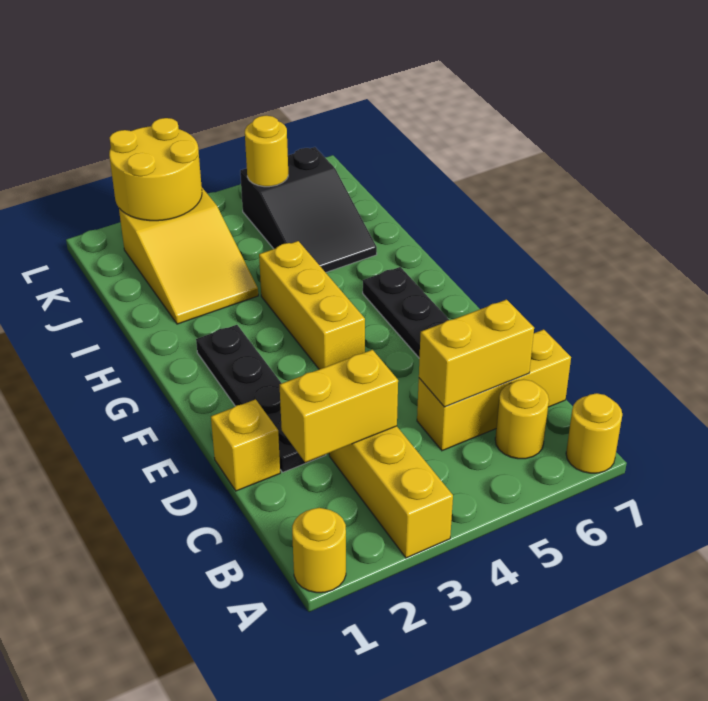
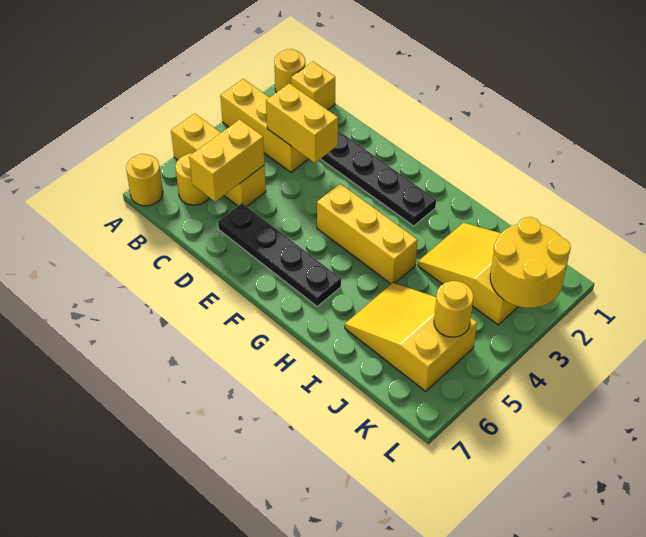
yellow 1x2 brick [280,350,398,462] -> yellow 1x2 brick turned to [266,83,338,163]
yellow 1x3 brick [417,329,571,451] -> yellow 1x3 brick turned to [171,113,266,206]
yellow 1x1 brick [211,399,280,491] -> yellow 1x1 brick moved to [291,62,335,110]
black 2x3 slope [240,147,377,272] -> yellow 2x3 slope [345,283,477,391]

